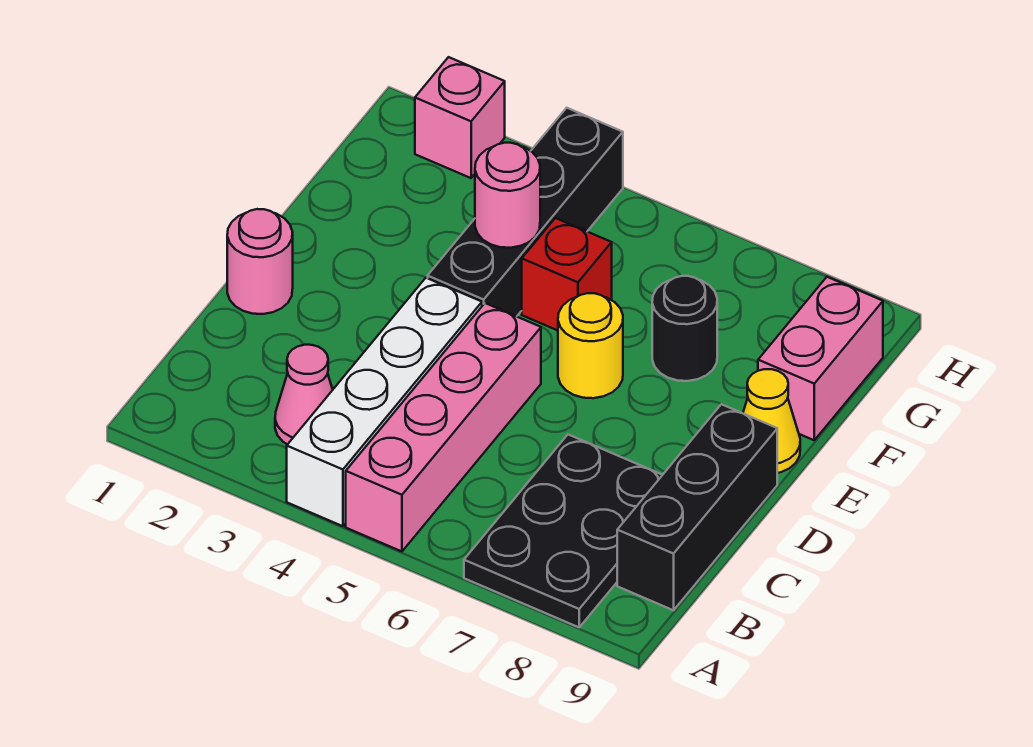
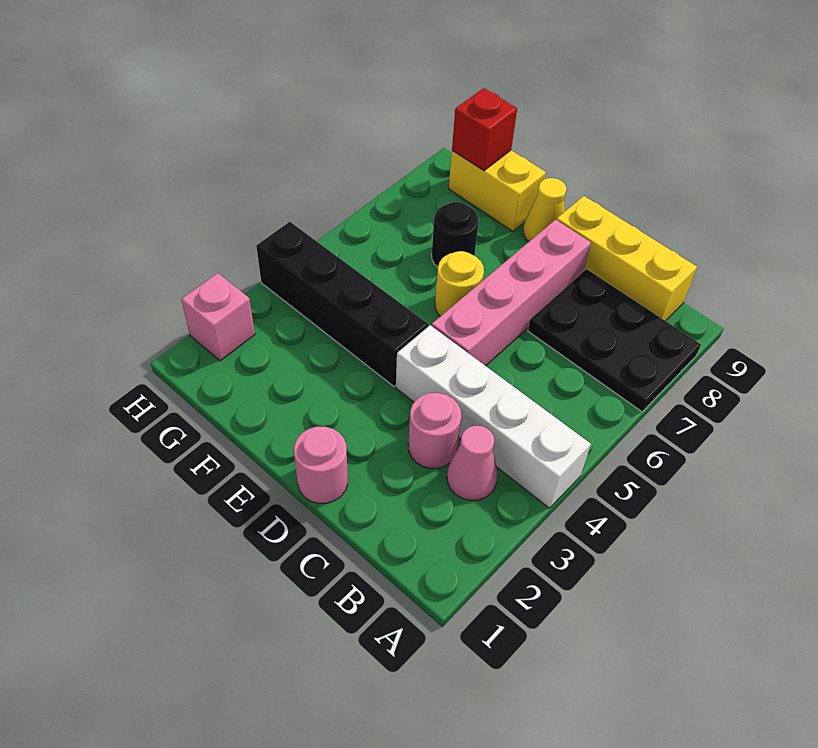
pink 1x4 brick [346,303,541,551] -> pink 1x4 brick turned to [432,220,591,366]
black 1x3 brick [617,404,777,610] -> yellow 1x3 brick [557,196,697,321]
pink 1x1 round brick [475,143,540,248] -> pink 1x1 round brick moved to [408,393,461,468]
red 1x1 brick [522,218,612,330] -> red 1x1 brick moved to [452,88,517,171]
pink 1x2 brick [758,277,883,440] -> yellow 1x2 brick [449,150,546,231]

